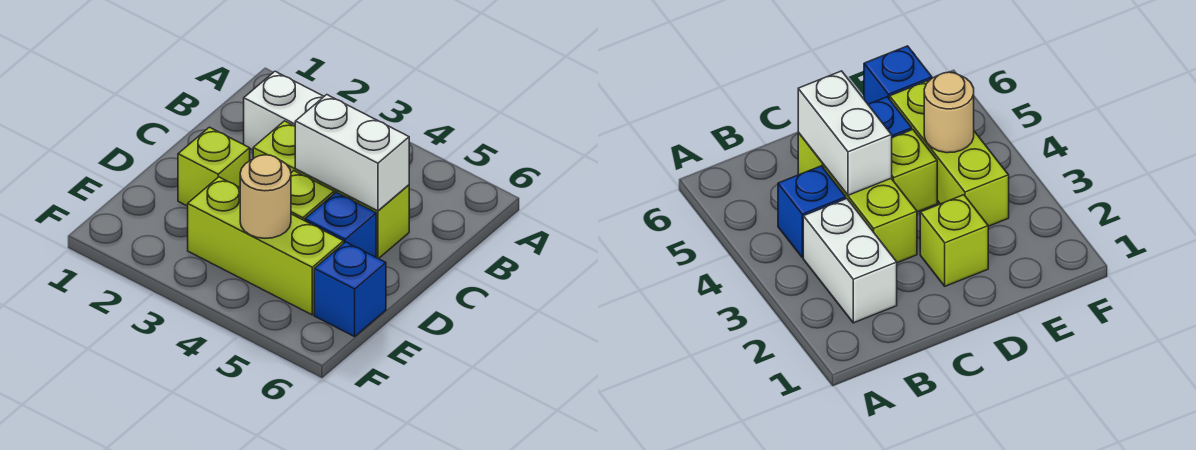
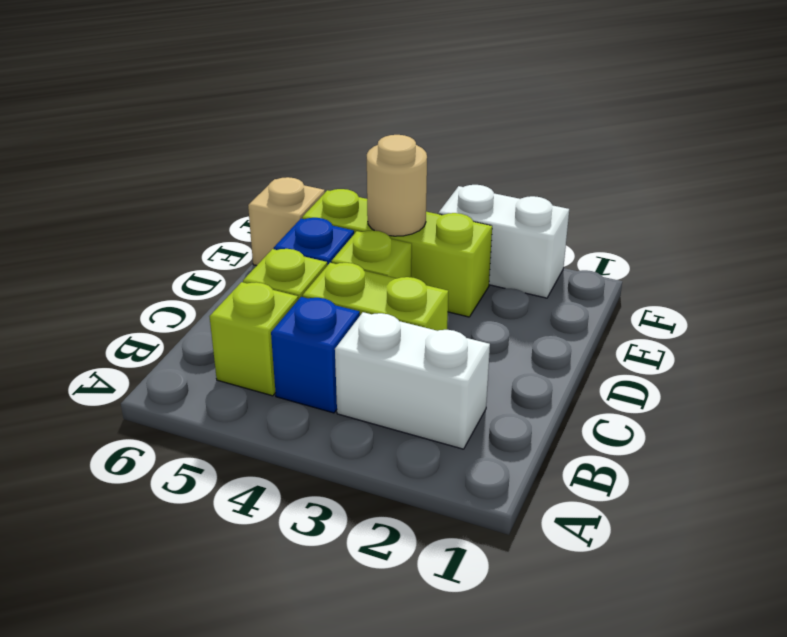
white 1x2 brick [295,95,409,211] -> white 1x2 brick moved to [438,185,569,298]
lime 1x1 brick [178,127,250,206] -> lime 1x1 brick moved to [209,282,298,396]
blue 1x1 brick [314,242,386,337] -> tan 1x1 brick [248,177,325,266]

